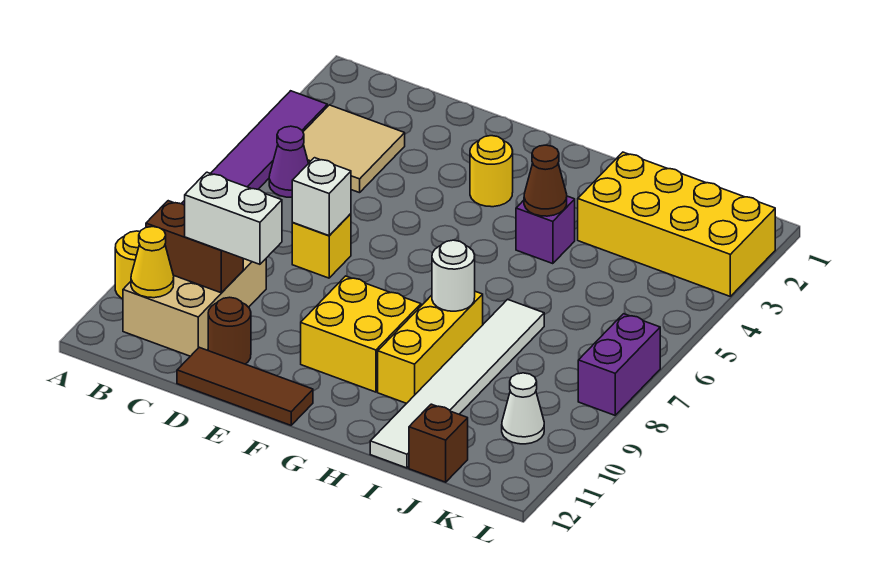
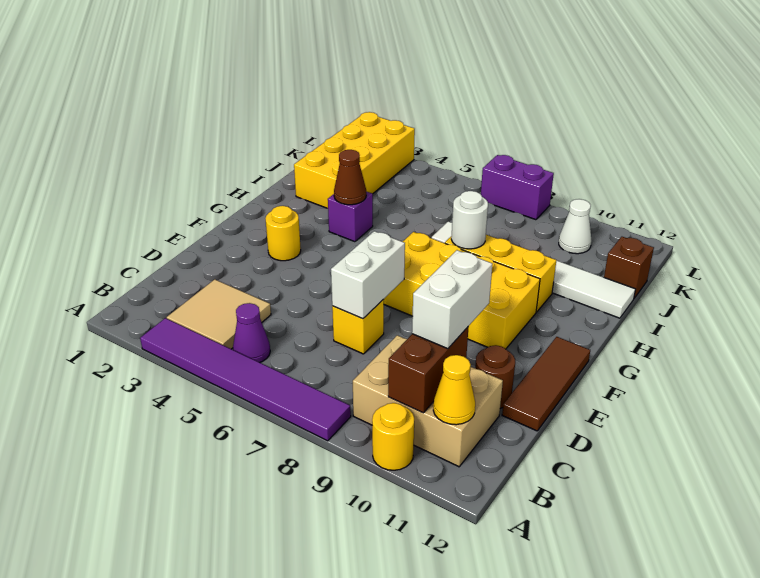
white 1x1 brick [292,158,351,236] -> white 1x2 brick [331,231,405,319]
yellow 2x2 brick [301,276,421,392] -> yellow 2x4 brick [384,232,540,349]

